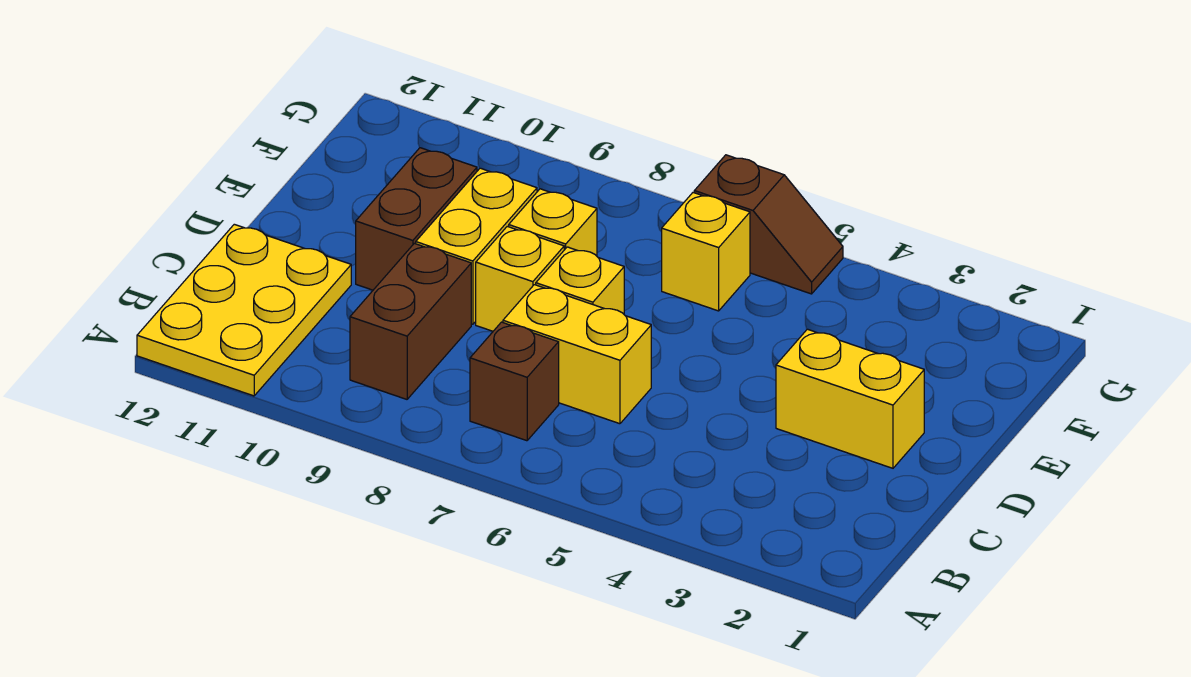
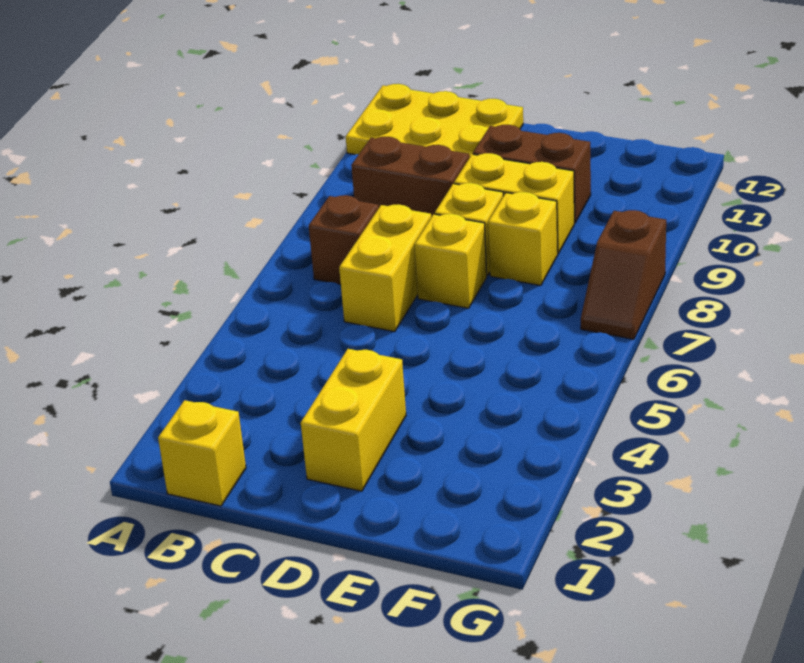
yellow 1x1 brick [662,193,750,311] -> yellow 1x1 brick moved to [158,400,246,506]
brown 1x2 slope [694,155,843,294] -> brown 1x2 slope moved to [581,210,666,339]

